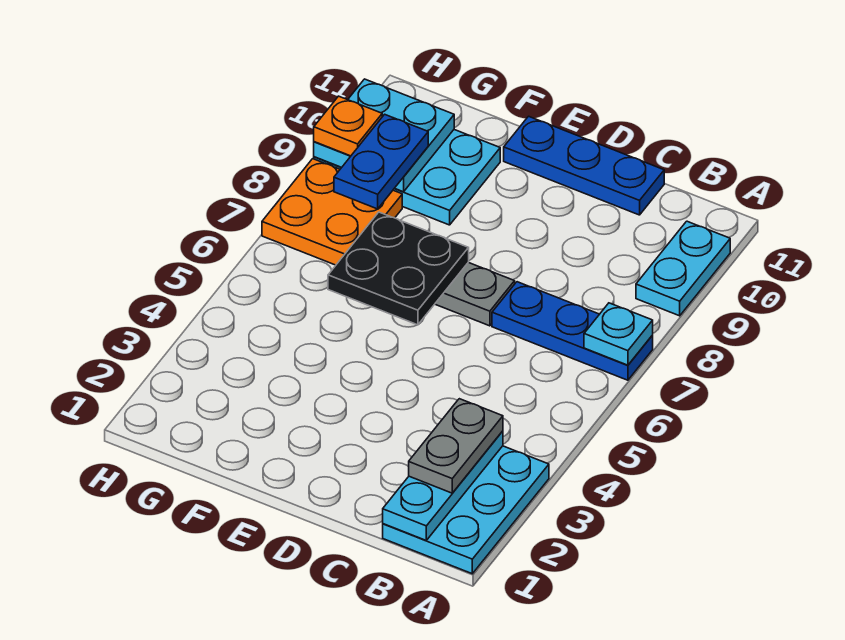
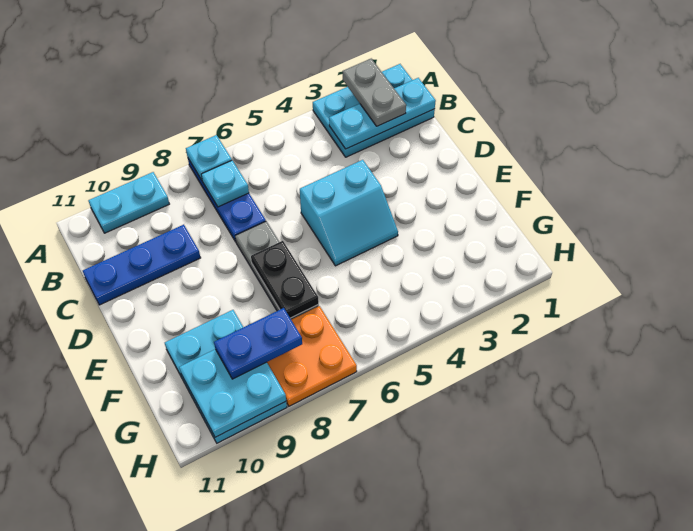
grey 1x2 plate [409,399,503,493] -> grey 1x2 plate turned to [343,59,406,126]
none -> cyan 1x1 plate [201,160,249,207]
blue 1x3 plate [504,116,664,215] -> blue 1x3 plate turned to [83,225,201,305]
none -> cyan 2x2 slope [300,160,398,266]
black 2x2 plate [328,212,469,325] -> black 1x2 plate [251,241,319,318]
orange 1x1 plate [314,96,382,156] -> none

